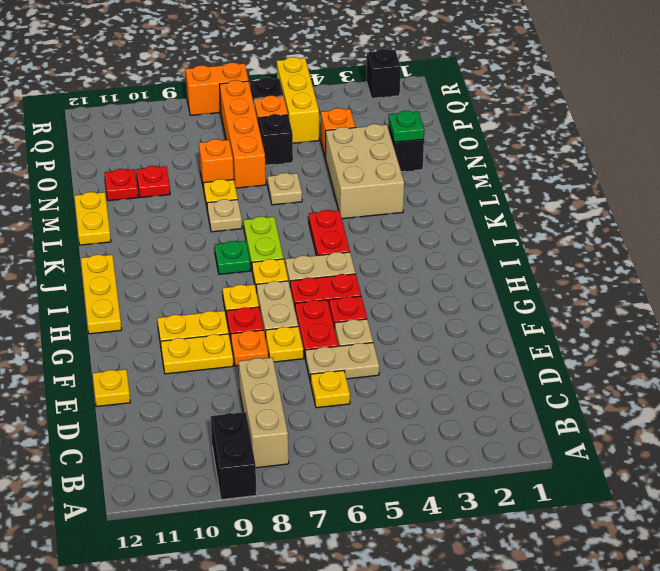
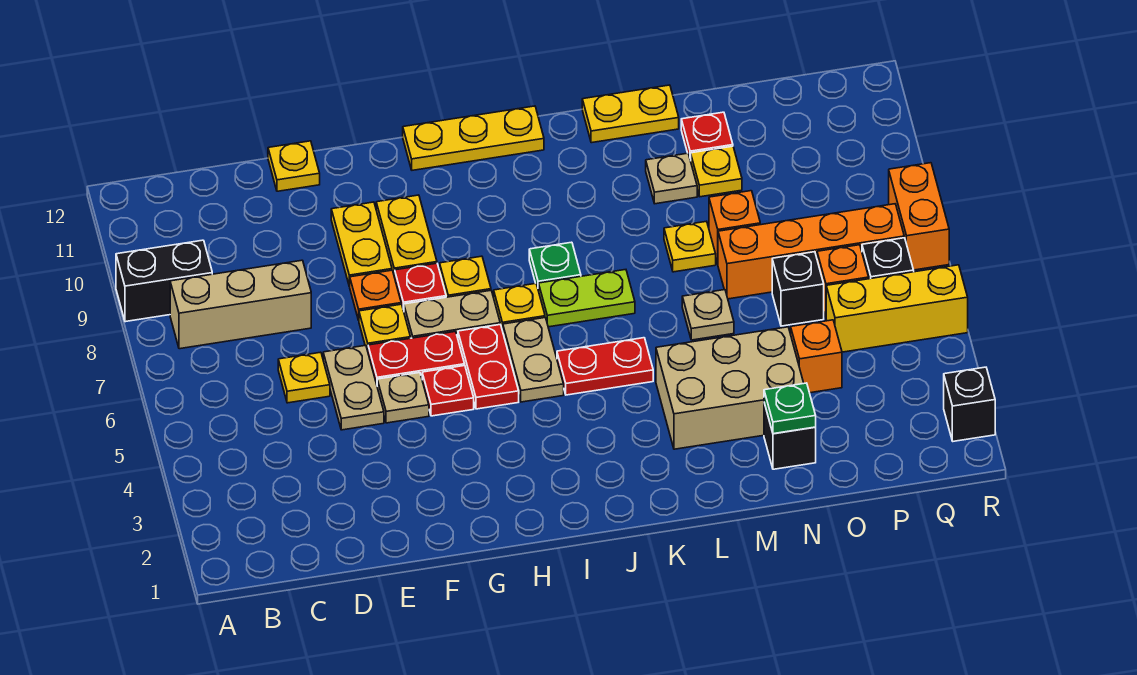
tan 1x1 plate [207,199,242,232] -> tan 1x1 plate moved to [646,153,697,204]
red 1x1 plate [136,166,170,198] -> yellow 1x1 plate [691,146,742,197]

